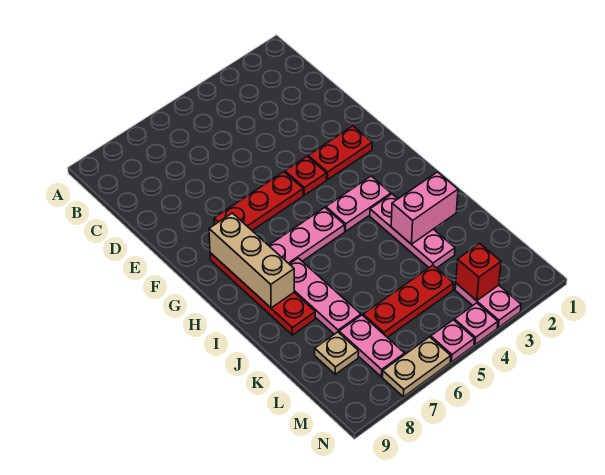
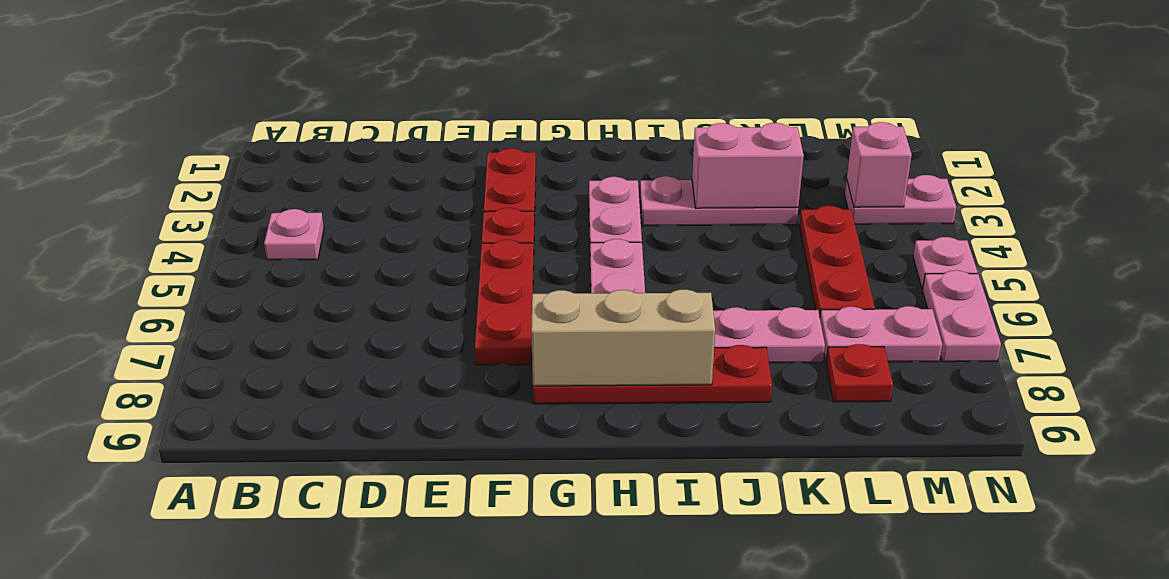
pink 1x2 brick [391,172,458,244] -> pink 1x2 brick turned to [692,123,804,208]
tan 1x1 plate [315,332,359,374] -> red 1x1 plate [826,344,893,402]
red 1x1 brick [456,244,501,301] -> pink 1x1 brick [847,122,912,207]
pink 1x1 plate [454,303,498,345] -> pink 1x1 plate moved to [264,209,324,260]
tan 1x2 plate [382,337,451,397] -> pink 1x2 plate [923,270,1001,362]

